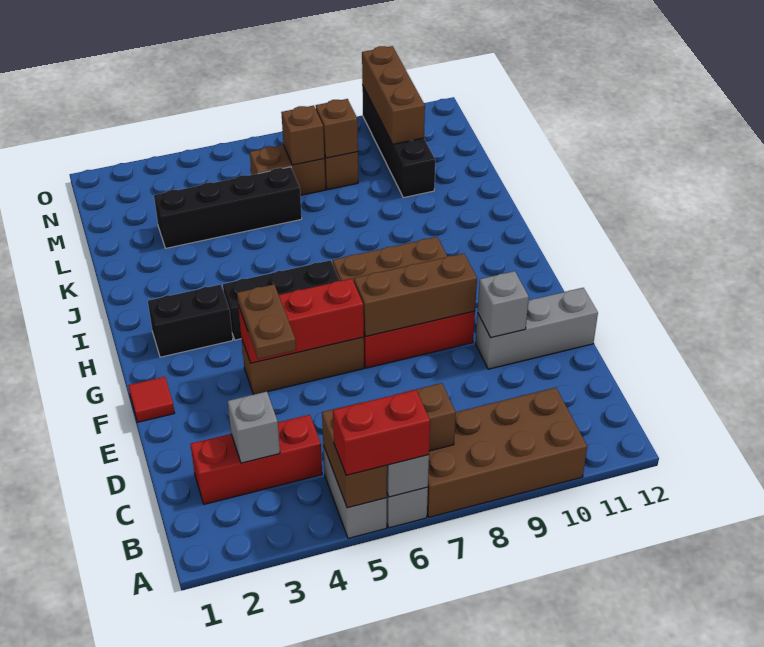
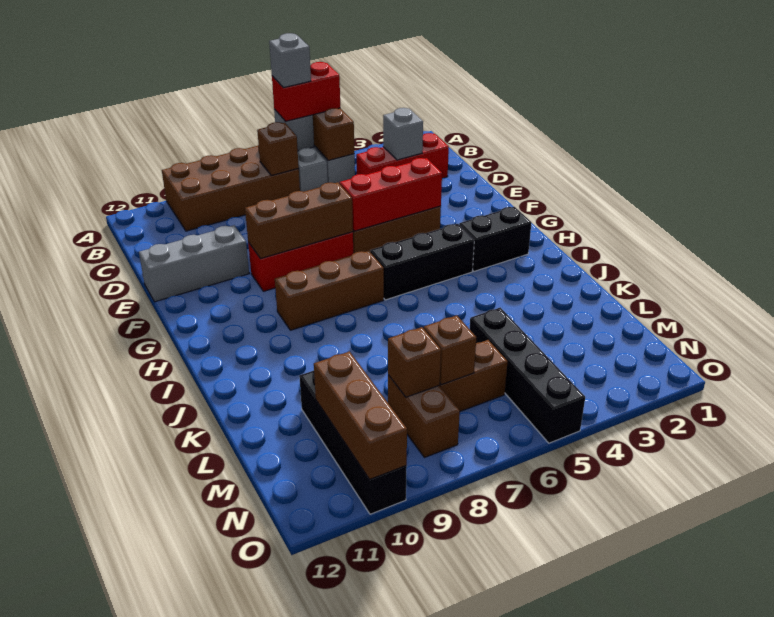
brown 1x2 plate [237,284,296,359] -> none
grey 1x1 brick [478,271,529,338] -> grey 1x1 brick moved to [269,33,311,88]
red 1x1 tile [128,377,175,422] -> none
black 1x4 brick [154,167,302,248] -> black 1x4 brick turned to [470,307,585,443]

